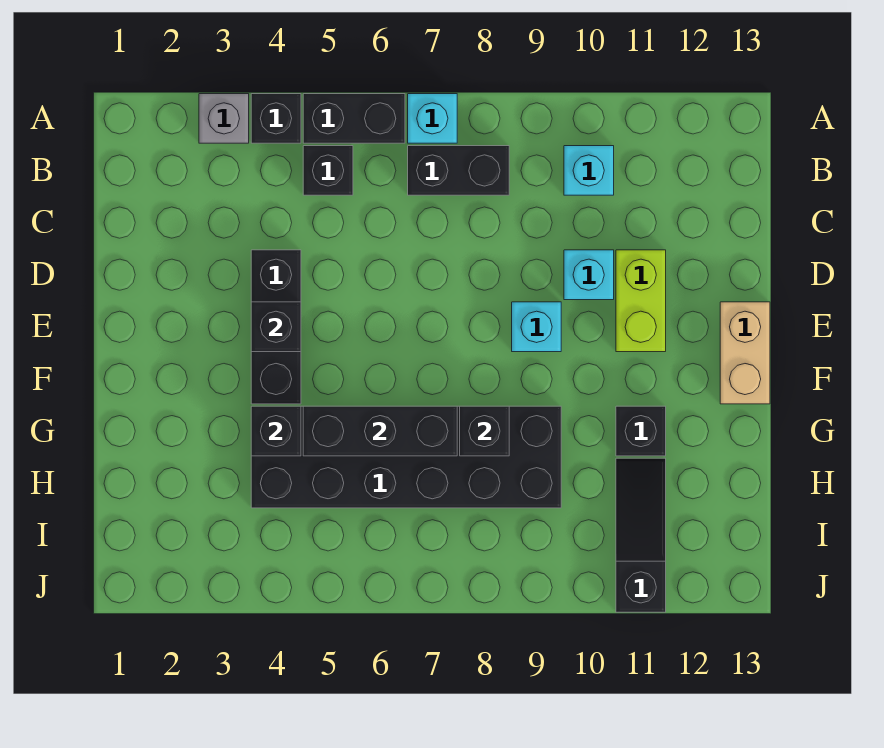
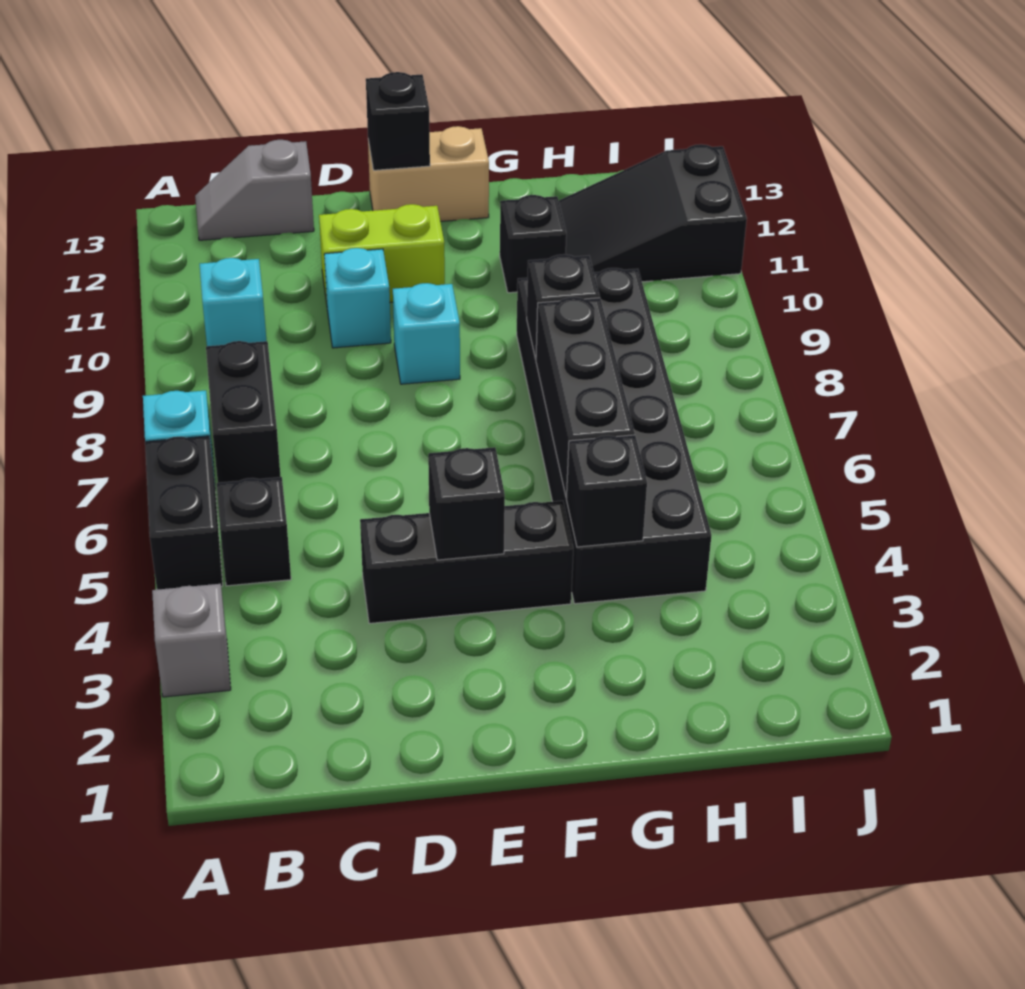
black 1x1 brick [251,94,301,143] -> black 1x1 brick moved to [366,72,430,170]
none -> grey 1x2 slope [195,140,314,240]
black 1x3 slope [616,458,666,612] -> black 2x3 slope [559,144,747,282]

